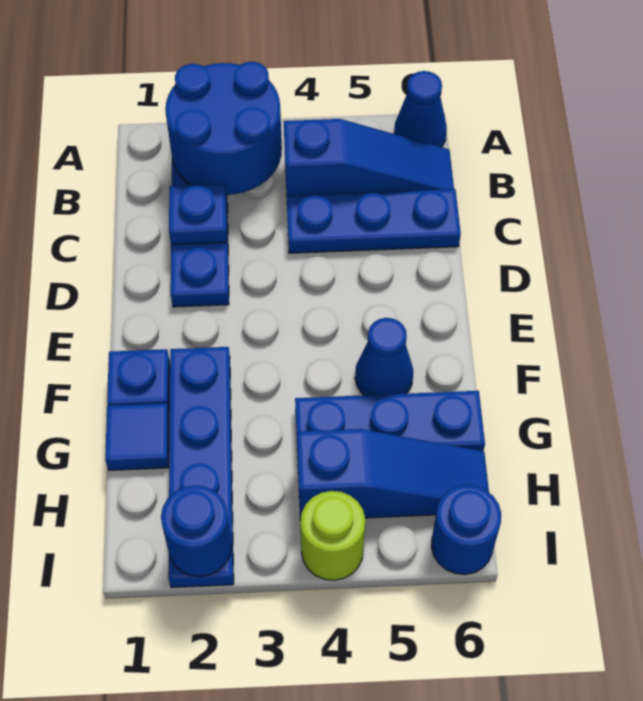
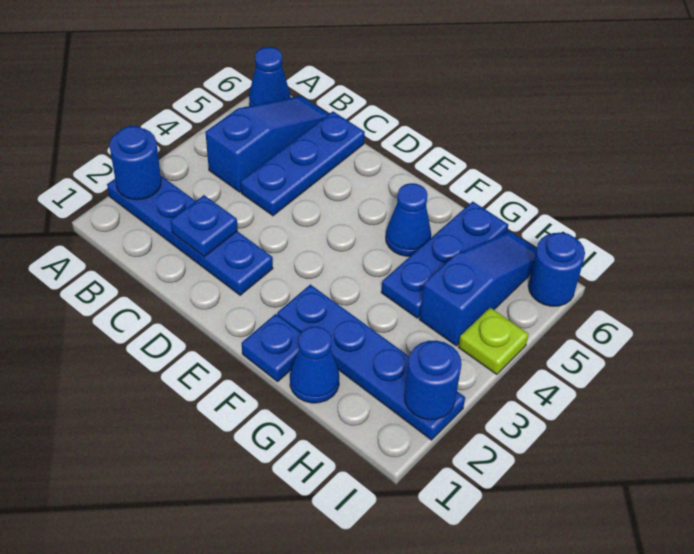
blue 2x2 round brick [165,62,282,195] -> blue 1x1 round brick [110,126,161,200]
blue 1x1 tile [105,403,169,470] -> blue 1x1 cone [290,327,339,403]
lime 1x1 round brick [300,491,365,580] -> lime 1x1 plate [458,308,529,375]

